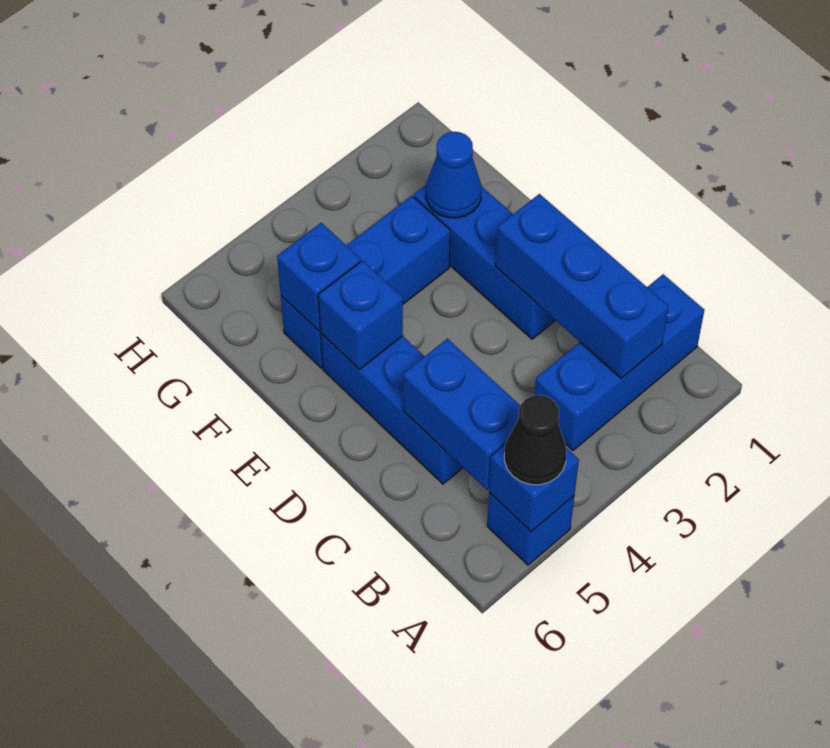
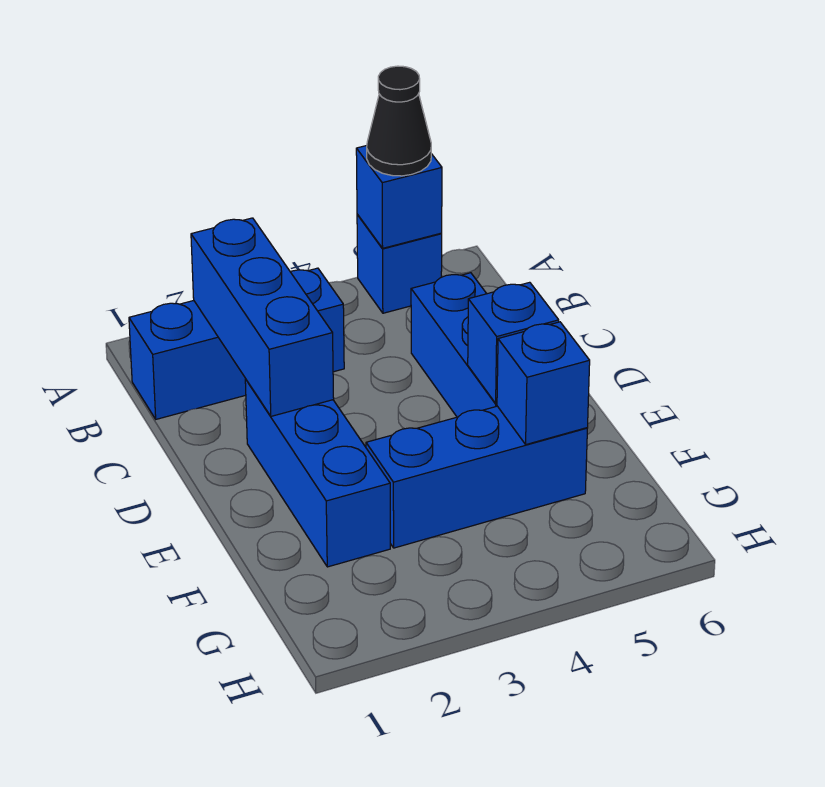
blue 1x2 brick [403,339,520,490] -> none
blue 1x1 cone [426,132,482,218] -> none

